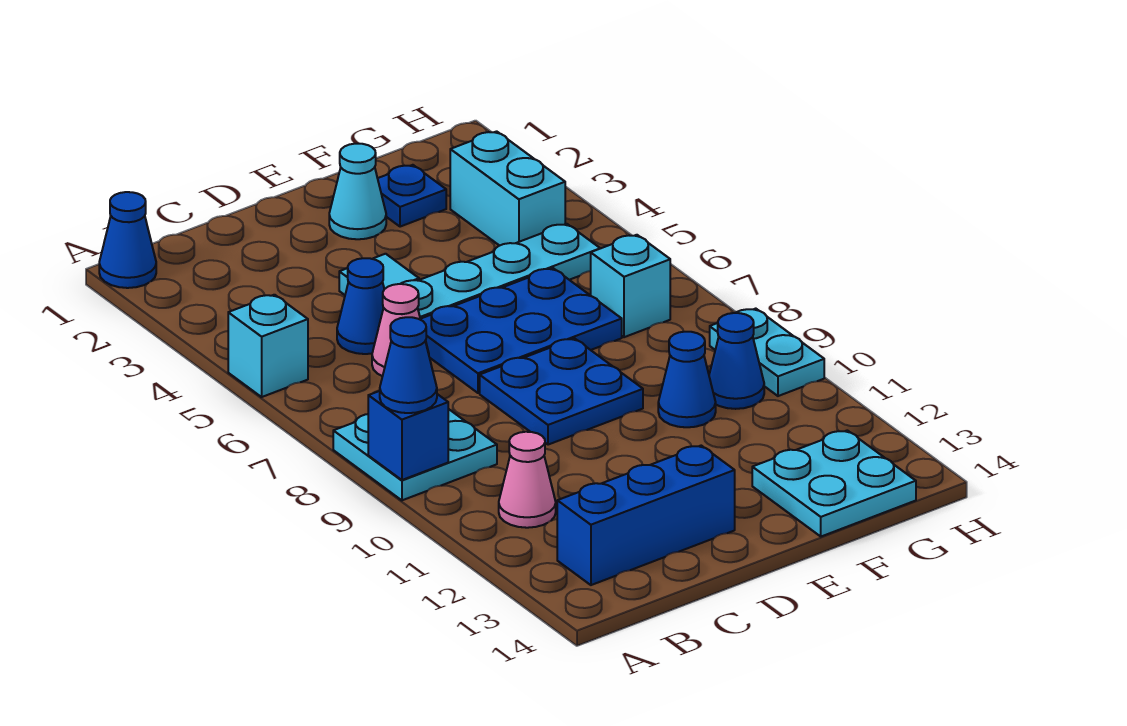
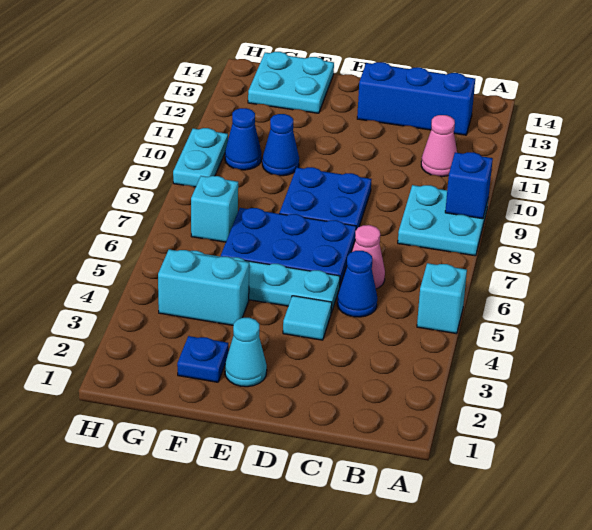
blue 1x1 cone [99,192,156,288] -> none
blue 1x1 cone [380,317,437,413] -> none
cyan 1x2 brick [450,131,565,246] -> cyan 1x2 brick turned to [158,249,249,325]

